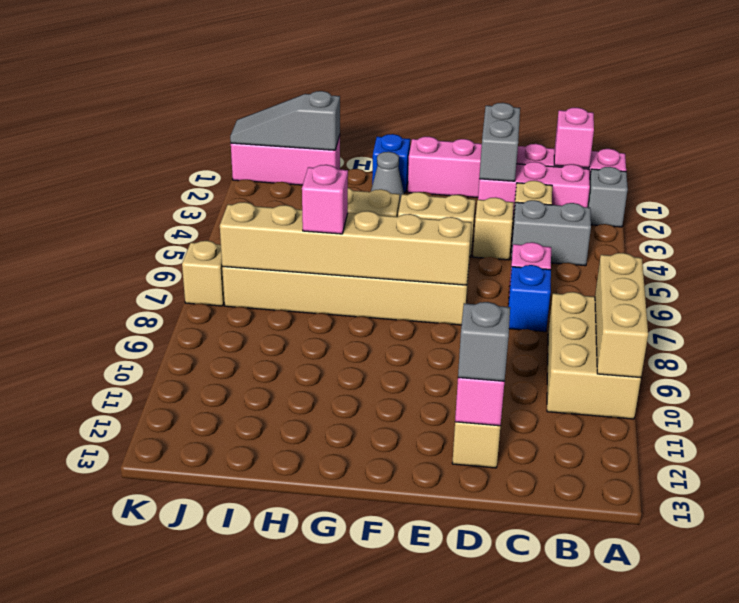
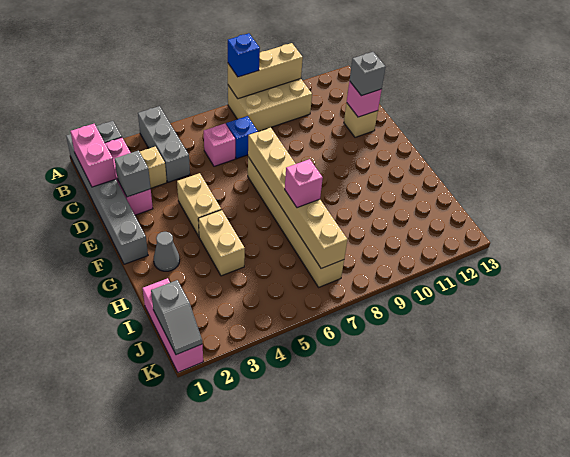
pink 1x6 brick [408,137,626,197] -> grey 1x6 brick [66,134,148,264]
pink 1x1 brick [554,108,594,168] -> pink 1x2 brick [70,124,116,187]
grey 1x2 brick [511,200,591,266] -> grey 1x3 brick [138,106,190,182]
grey 1x2 brick [479,103,520,181] -> grey 1x1 brick [115,151,151,197]
tan 1x1 brick [473,197,514,260] -> none
blue 1x1 brick [372,134,410,192] -> blue 1x1 brick moved to [228,33,260,77]
grey 1x3 slope [230,91,340,150] -> grey 1x2 slope [151,280,202,355]
tan 1x1 brick [182,241,224,306] -> none

